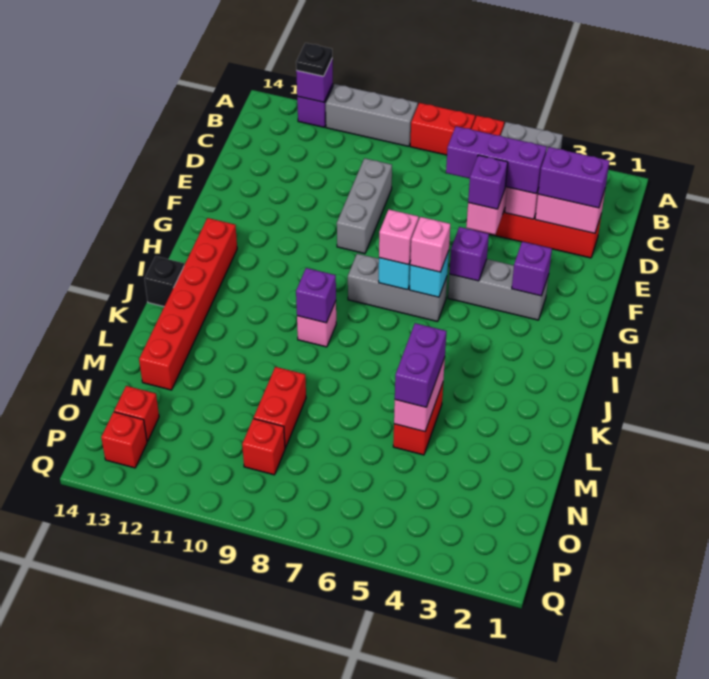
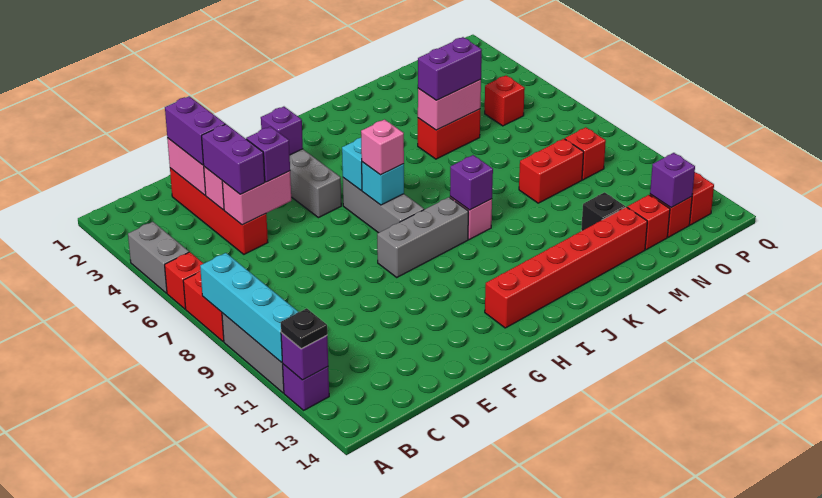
none -> cyan 1x4 brick [200,253,298,363]
purple 1x3 brick [446,126,547,194] -> purple 1x2 brick [202,124,265,194]
grey 1x3 brick [337,158,392,254] -> grey 1x3 brick moved to [377,197,468,277]
purple 1x1 brick [449,227,489,281] -> purple 1x1 brick moved to [650,153,695,208]
pink 1x1 brick [410,217,450,272] -> none
black 1x1 brick [144,256,184,306] -> black 1x1 brick moved to [581,192,625,231]
none -> red 1x1 brick [627,195,670,250]
none -> red 1x1 brick [485,76,525,126]

